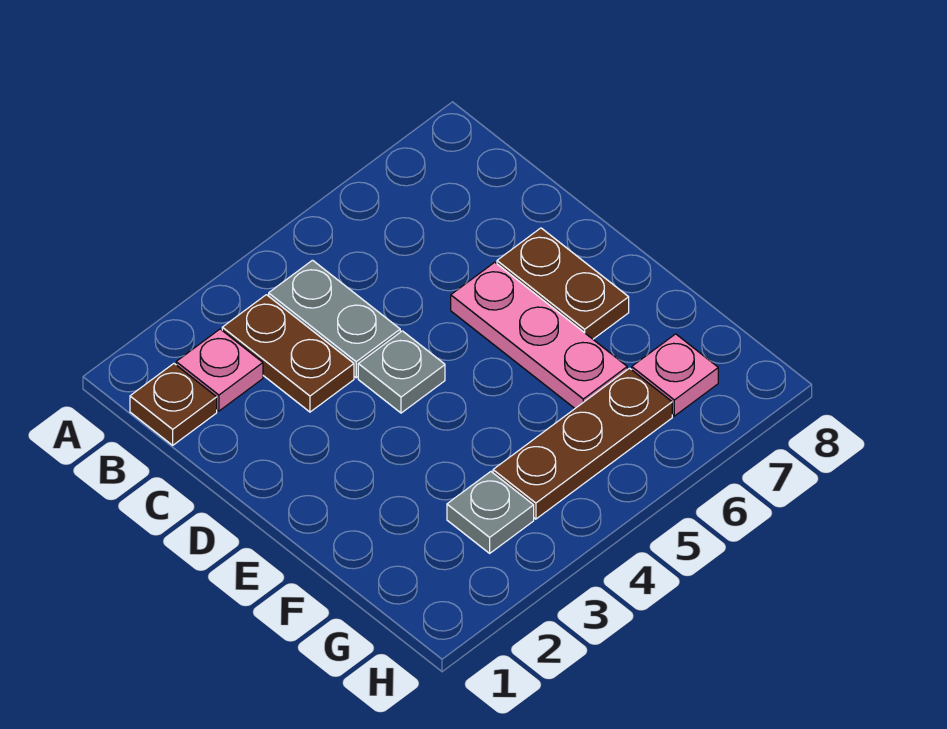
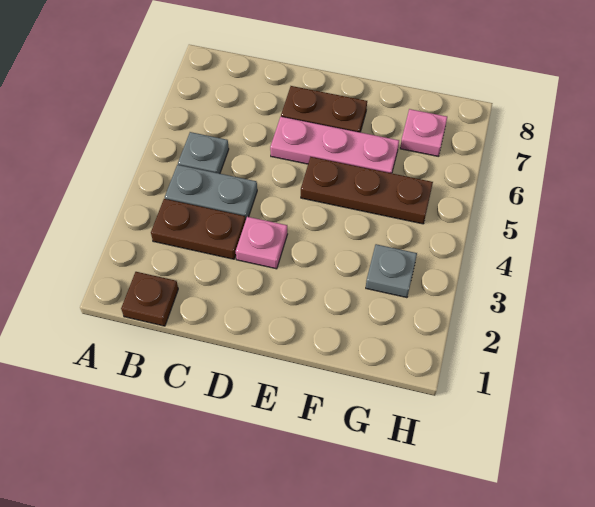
pink 1x1 plate [176,329,263,411] -> pink 1x1 plate moved to [236,217,287,269]
grey 1x1 plate [358,331,445,413] -> grey 1x1 plate moved to [178,132,229,174]
brown 1x3 plate [493,368,672,519] -> brown 1x3 plate turned to [301,157,433,224]

